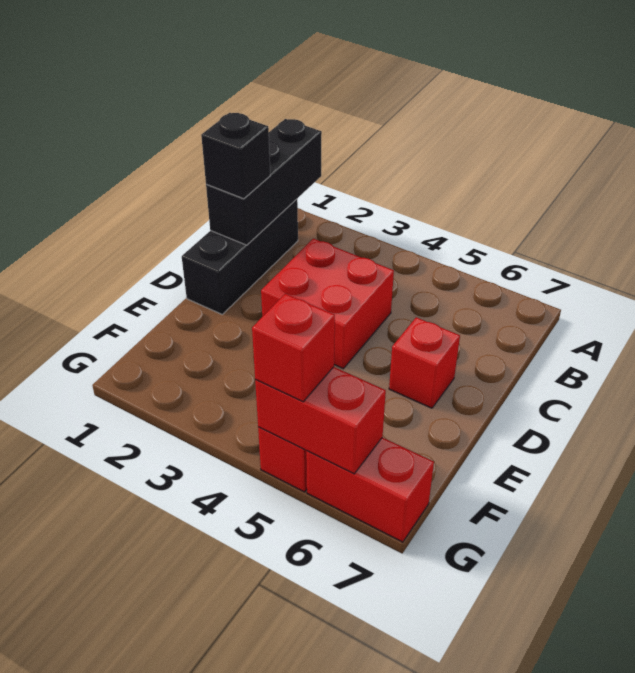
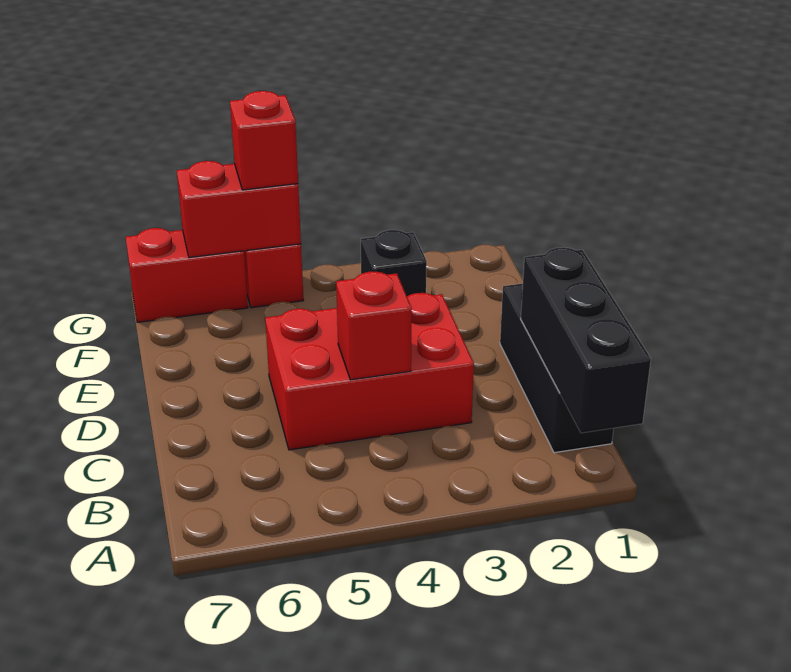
black 1x1 brick [201,113,270,199] -> black 1x1 brick moved to [361,230,427,296]
red 2x2 brick [261,239,394,369] -> red 2x3 brick [265,293,474,450]
red 1x1 brick [389,317,460,408] -> red 1x1 brick moved to [336,272,412,380]

